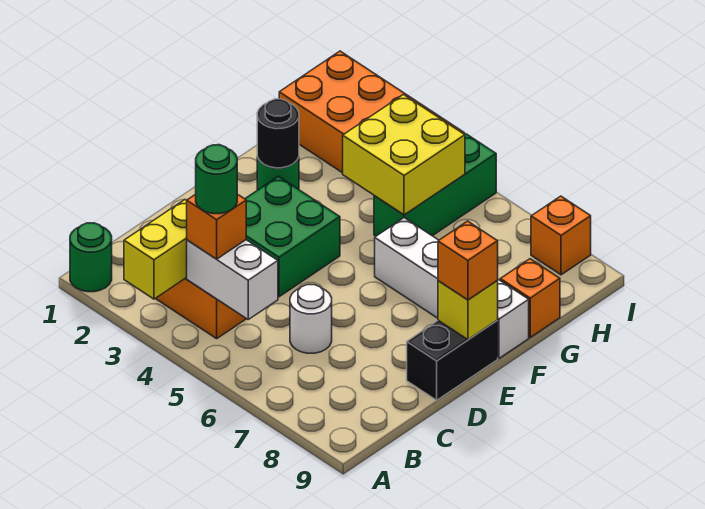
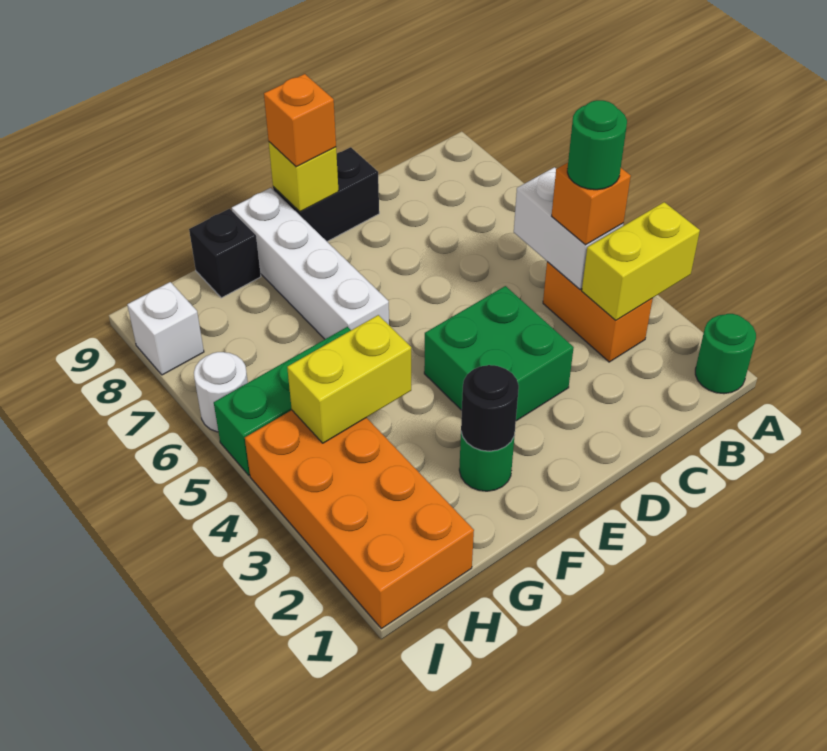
white 1x1 round brick [290,285,332,353] -> white 1x1 round brick moved to [194,352,248,432]
yellow 2x2 brick [343,95,465,215] -> yellow 1x2 brick [287,315,411,443]
orange 1x1 brick [500,259,560,337] -> black 1x1 brick [189,209,261,298]
orange 1x1 brick [531,196,591,275] -> white 1x1 brick [127,282,204,375]

